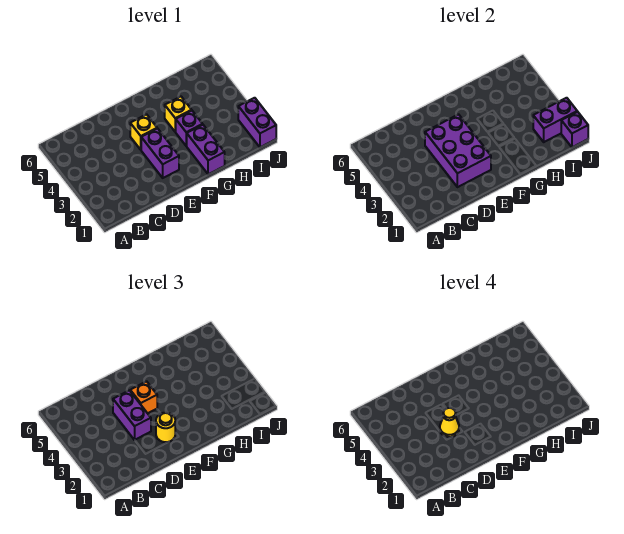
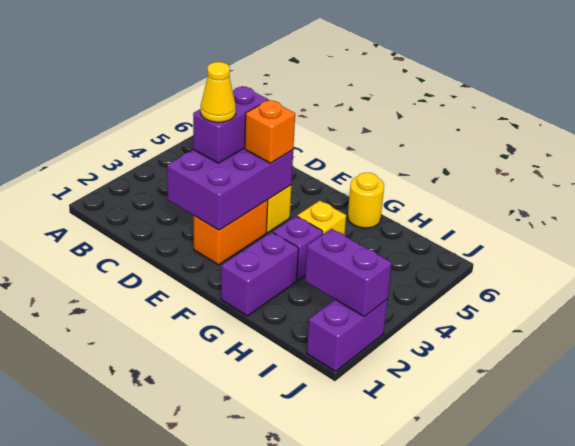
purple 1x2 brick [141,128,179,178] -> orange 1x2 brick [194,200,268,265]
yellow 1x1 round brick [156,413,175,442] -> yellow 1x1 round brick moved to [348,173,384,228]
purple 1x1 brick [561,112,588,147] -> none

